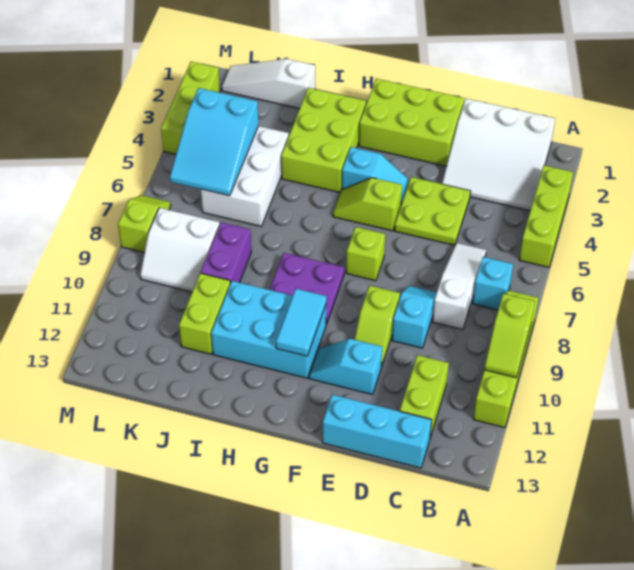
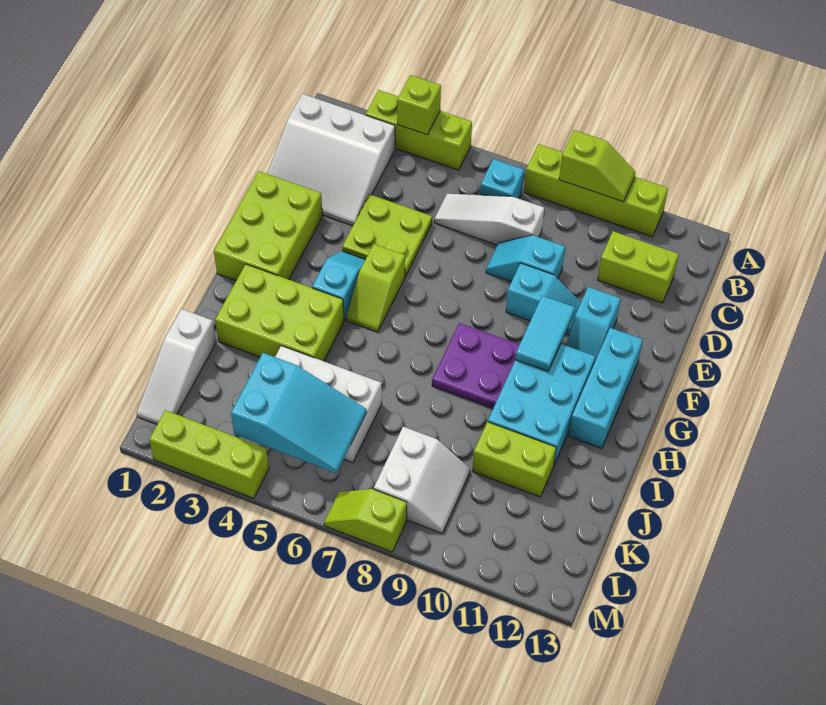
white 3x3 slope [442,98,555,211] -> white 3x3 slope turned to [267,94,395,226]
cyan 1x3 brick [323,395,432,468] -> cyan 1x3 brick moved to [569,328,643,449]
lime 1x2 slope [354,286,400,367] -> cyan 1x2 slope [506,263,581,335]
lime 1x1 brick [346,227,385,281] -> lime 1x1 brick moved to [397,75,441,135]
cyan 1x2 tile [276,289,326,356] -> cyan 1x2 tile turned to [515,296,575,371]
purple 1x2 brick [201,222,251,283] -> none

